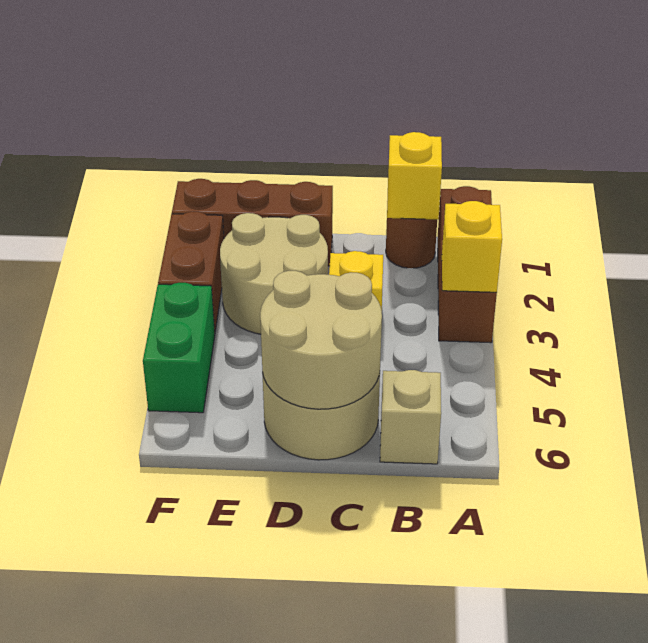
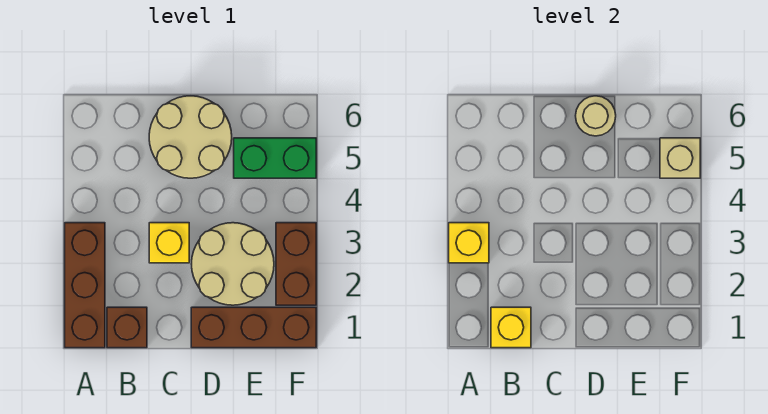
brown 1x1 round brick [386,218,437,268] -> brown 1x1 brick [107,307,147,348]
tan 1x1 brick [380,370,441,464] -> tan 1x1 brick moved to [660,138,700,178]
tan 2x2 round brick [260,271,382,409] -> tan 1x1 round brick [576,96,616,136]
green 1x2 brick [143,283,215,413] -> green 1x2 brick turned to [234,138,316,178]

